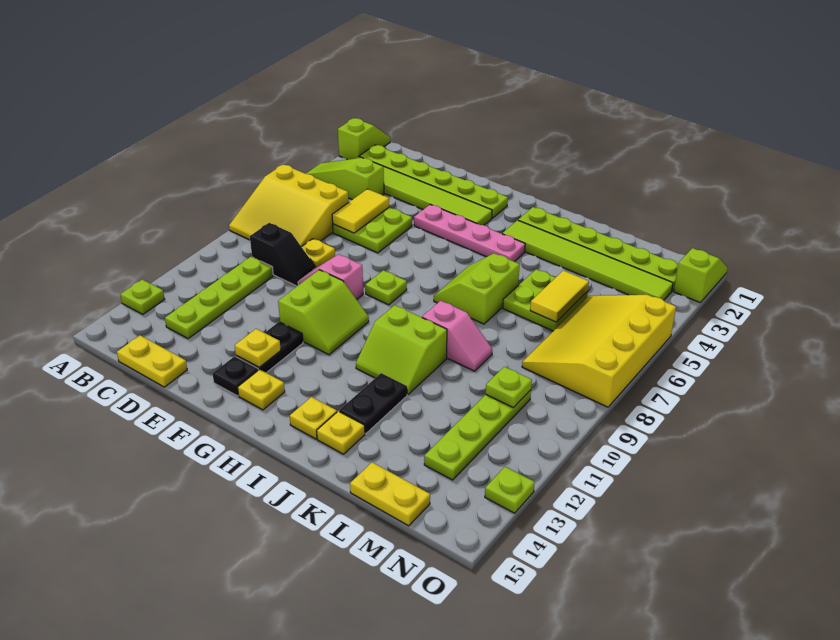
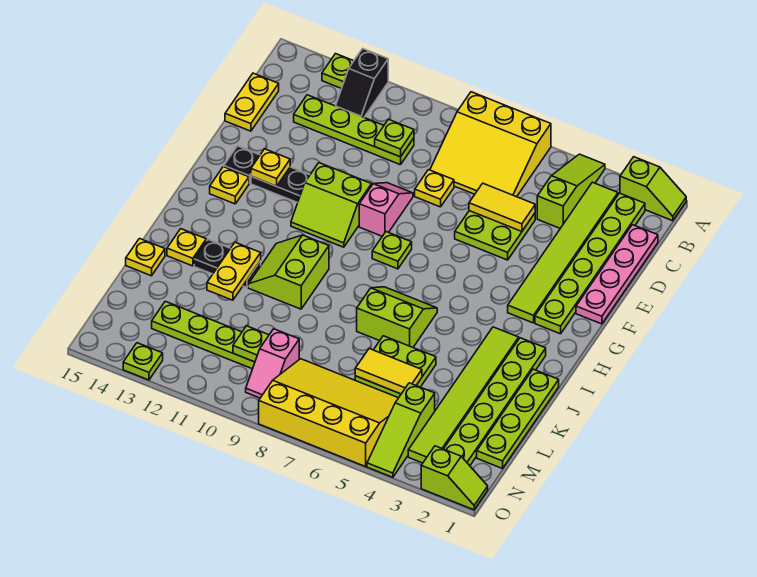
yellow 3x3 slope [229,165,349,247] -> yellow 3x3 slope turned to [430,92,551,197]
black 1x2 slope [250,223,316,286] -> black 1x2 slope moved to [336,49,388,117]
none -> lime 1x1 plate [375,119,414,157]
pink 1x4 plate [414,204,525,262] -> pink 1x4 plate moved to [576,225,658,324]
yellow 1x1 plate [290,397,337,439] -> yellow 1x1 plate moved to [126,239,165,276]
none -> lime 1x4 plate [477,369,559,469]
pink 1x2 slope [422,301,492,371] -> pink 1x2 slope moved to [246,329,299,398]
yellow 1x2 plate [350,462,430,526] -> yellow 1x2 plate moved to [207,242,261,300]
none -> lime 1x3 slope [367,383,435,477]

